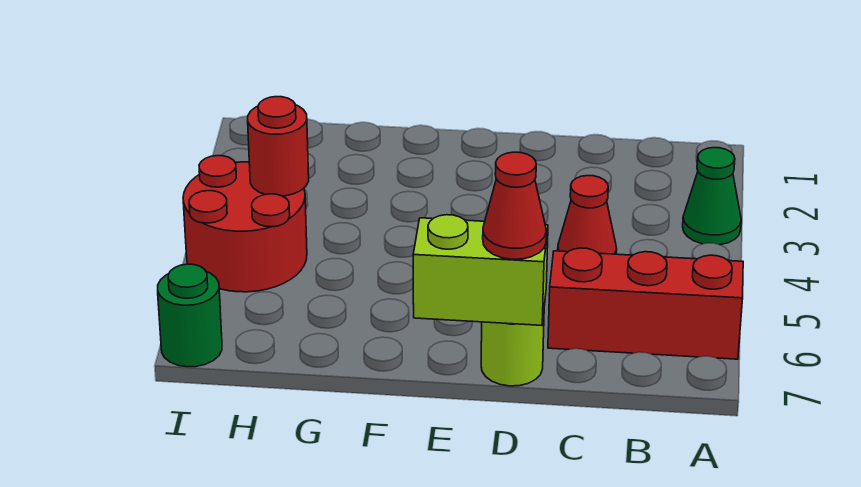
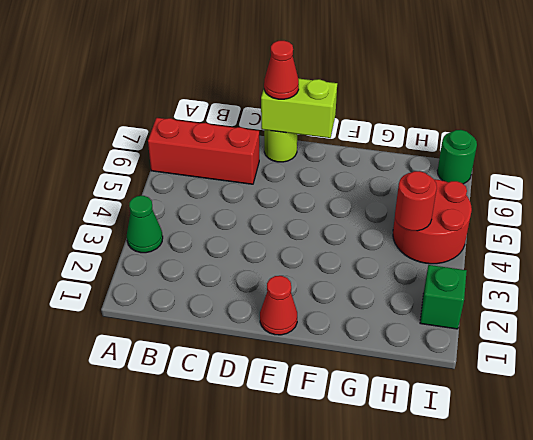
red 1x1 cone [558,176,617,254] -> red 1x1 cone moved to [260,276,297,335]
none -> green 1x1 brick [420,265,467,329]

